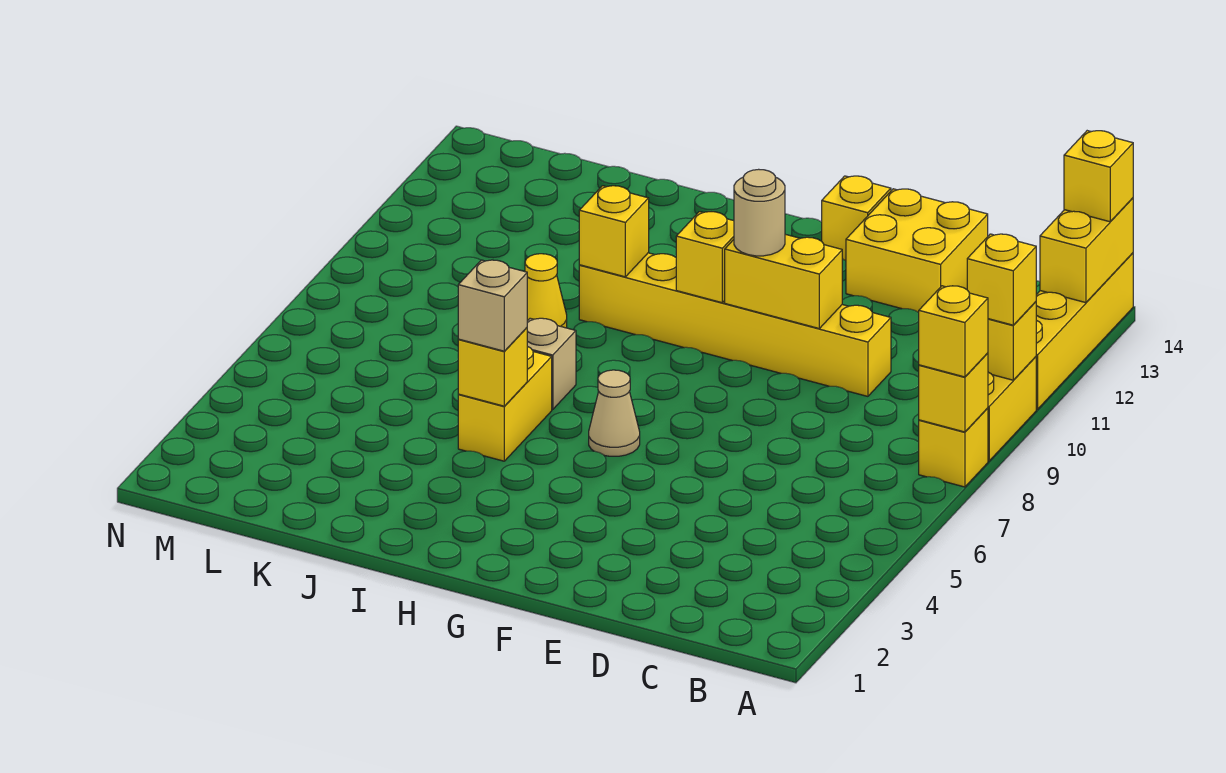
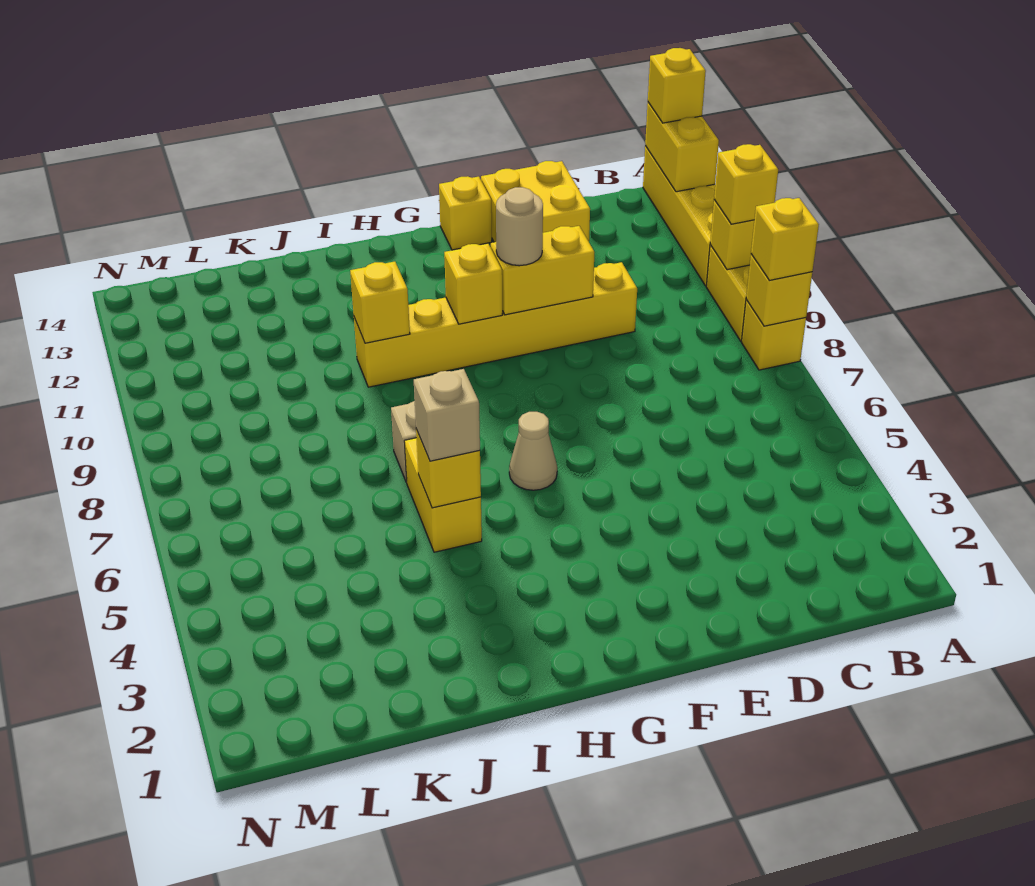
yellow 1x1 cone [525,254,567,328] -> none

